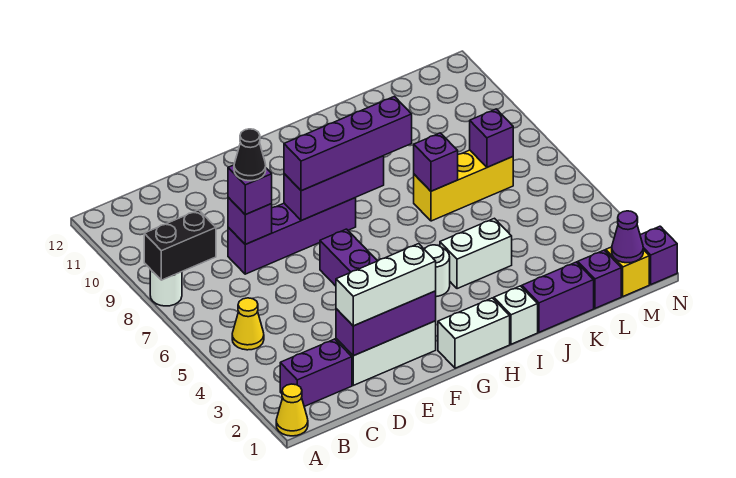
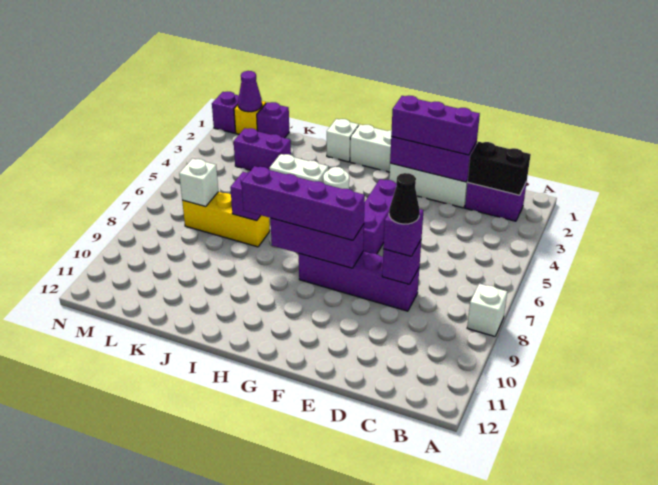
yellow 1x1 cone [276,384,308,436] -> none
white 1x1 round brick [150,269,182,306] -> white 1x1 brick [467,284,507,336]
black 1x2 brick [144,210,216,280] -> black 1x2 brick moved to [468,142,531,195]
yellow 1x1 cone [232,298,264,350] -> none
white 1x3 brick [336,244,436,326] -> purple 1x3 brick [391,96,480,155]
purple 1x2 brick [522,262,594,332] -> purple 1x2 brick moved to [234,128,291,170]
purple 1x1 brick [470,109,513,167] -> white 1x1 brick [179,159,218,207]

